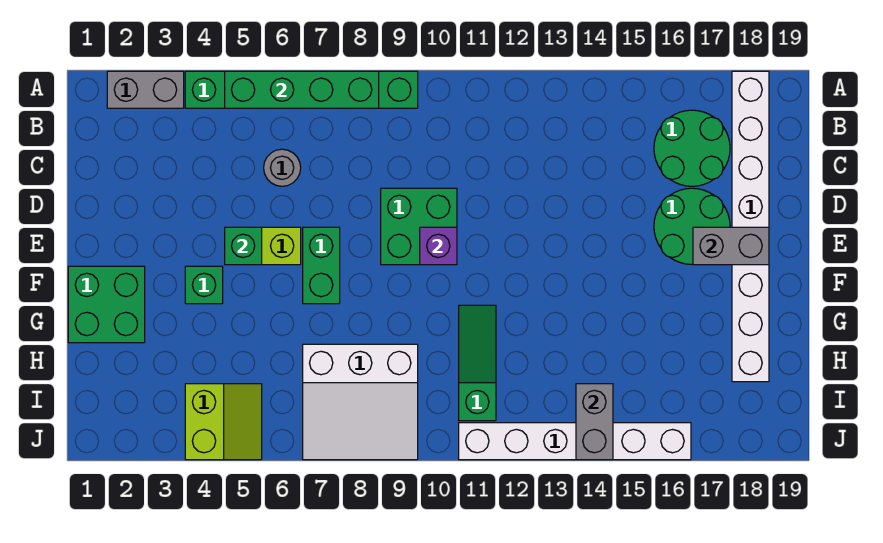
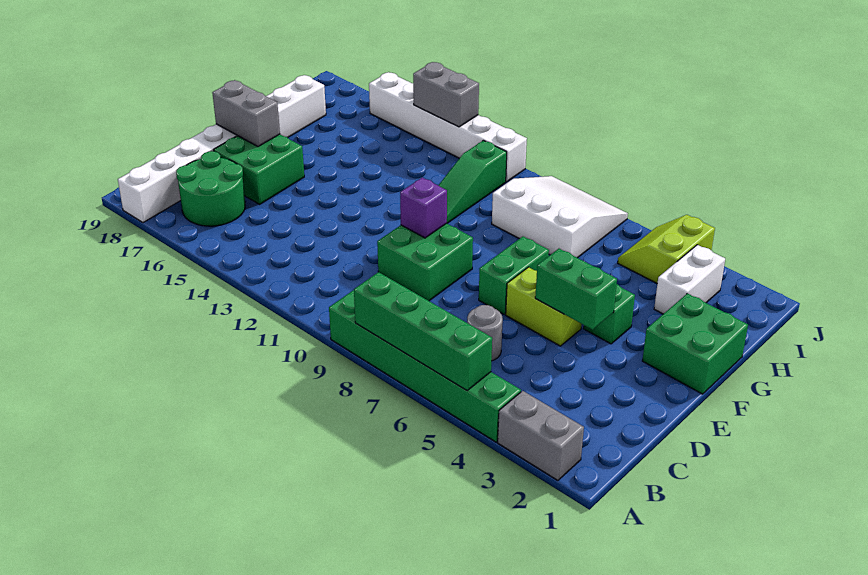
green 2x2 round brick [654,188,730,264] -> green 2x2 brick [214,134,304,204]
green 1x1 brick [225,227,262,265] -> green 1x2 brick [535,249,617,330]
none -> white 1x2 brick [654,245,725,314]
grey 1x2 brick [576,384,613,460] -> grey 1x2 brick turned to [413,62,479,127]

